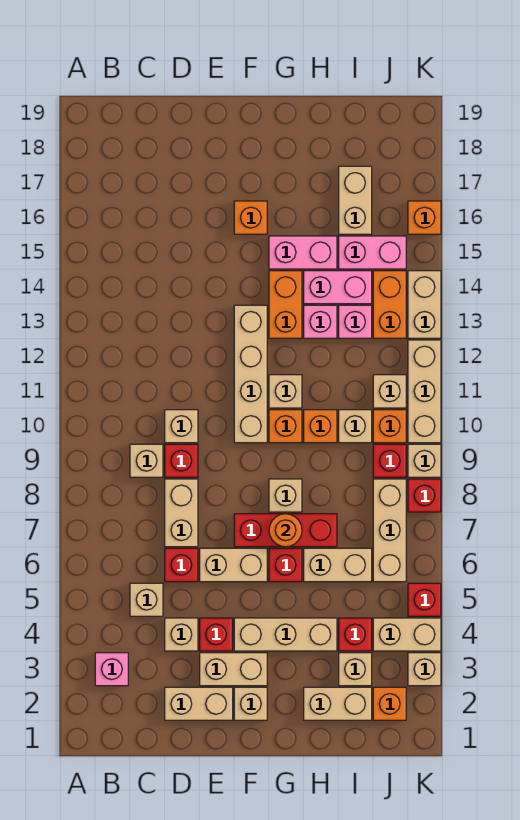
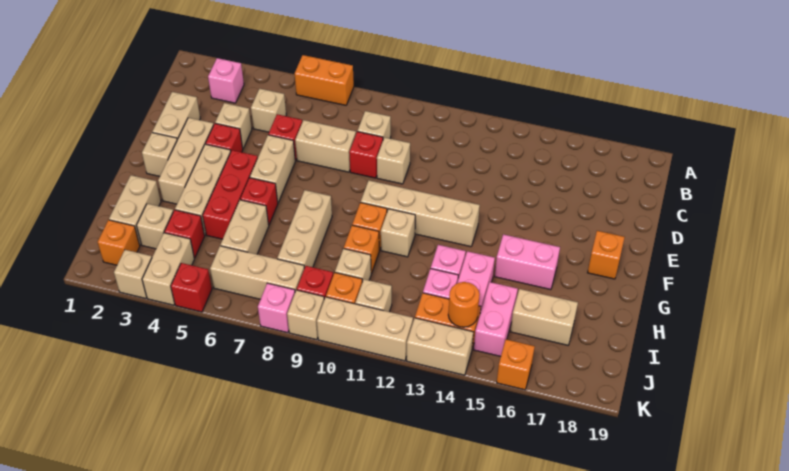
tan 1x2 brick [200,653,267,686] -> tan 1x3 brick [158,118,214,204]
red 1x3 brick [234,514,337,547] -> red 1x3 brick moved to [203,150,258,239]
orange 1x1 brick [234,201,267,234] -> orange 1x1 brick moved to [588,231,625,279]
orange 1x1 round brick [269,514,302,547] -> orange 1x1 round brick moved to [448,282,480,327]
tan 1x1 brick [269,479,302,512] -> tan 1x3 brick [277,190,332,268]
orange 1x2 brick [269,271,302,338] -> orange 1x2 brick moved to [295,55,354,105]
pink 1x2 brick [269,236,337,269] -> pink 1x2 brick turned to [495,234,560,290]
red 1x1 brick [408,479,441,512] -> pink 1x1 brick [258,283,295,333]

